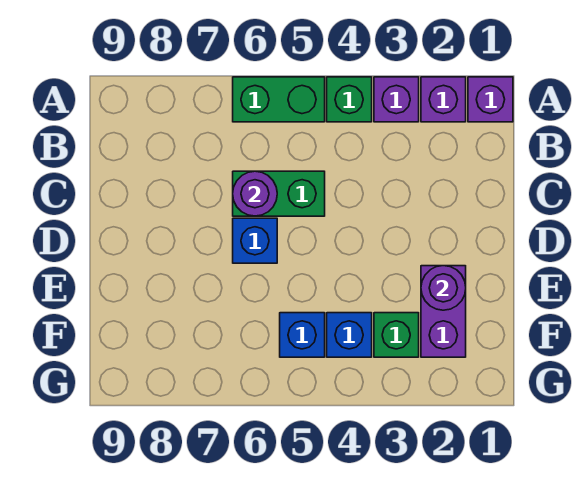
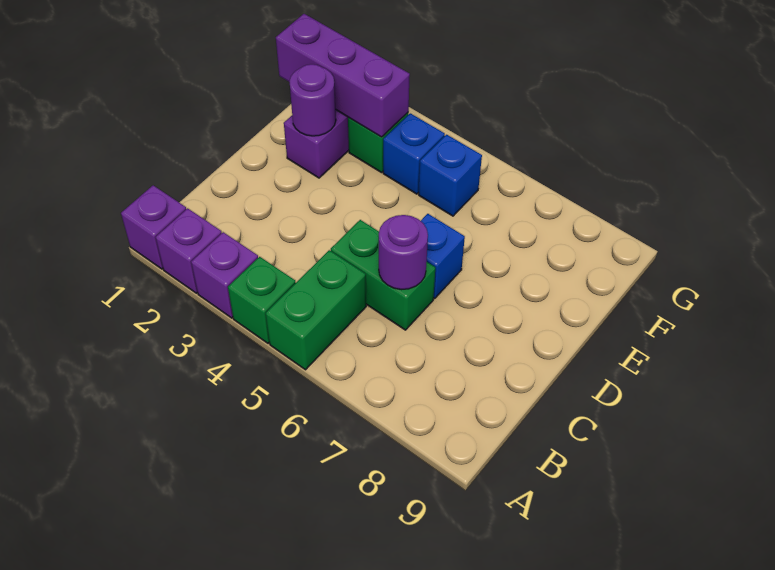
green 1x2 brick [233,77,325,122] -> green 1x2 brick turned to [266,250,366,370]
none -> purple 1x3 brick [276,14,410,137]

